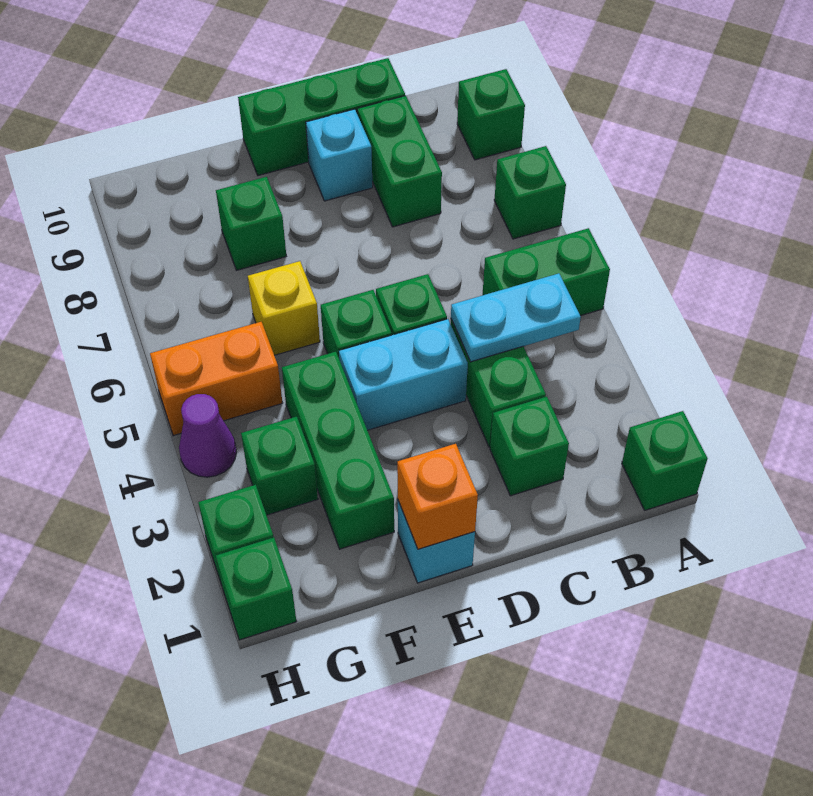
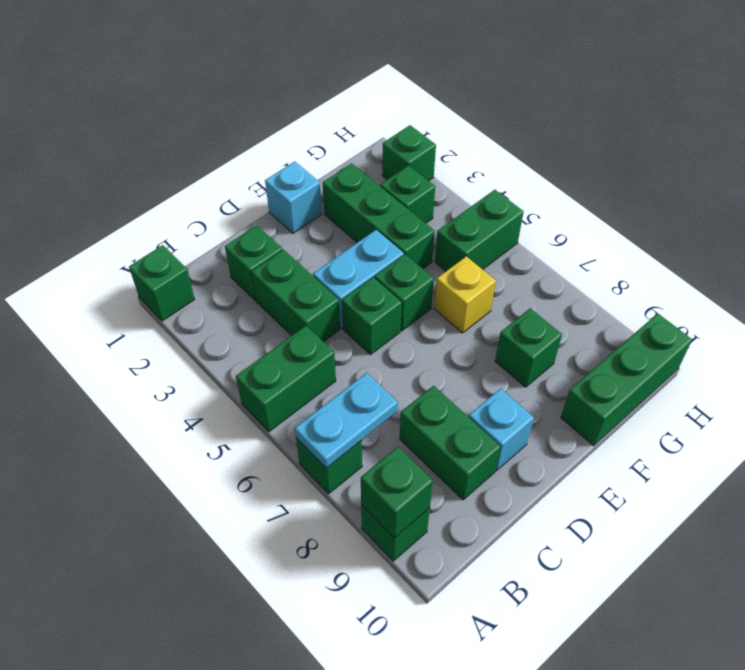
cyan 1x2 plate [451,273,581,362] -> cyan 1x2 plate moved to [295,373,398,468]
green 1x3 brick [238,58,405,176] -> green 1x3 brick moved to [561,313,692,446]
orange 1x1 brick [397,444,478,549] -> none
orange 1x2 brick [150,322,282,436] -> green 1x2 brick [435,190,524,271]
green 1x1 brick [216,538,296,640] -> green 1x1 brick moved to [361,447,433,538]
purple 1x1 cone [179,394,236,477] -> none

